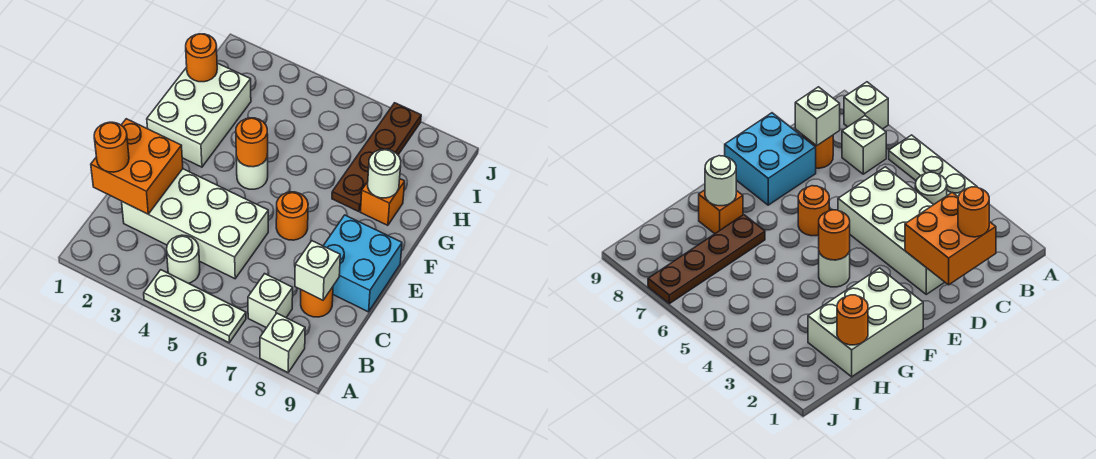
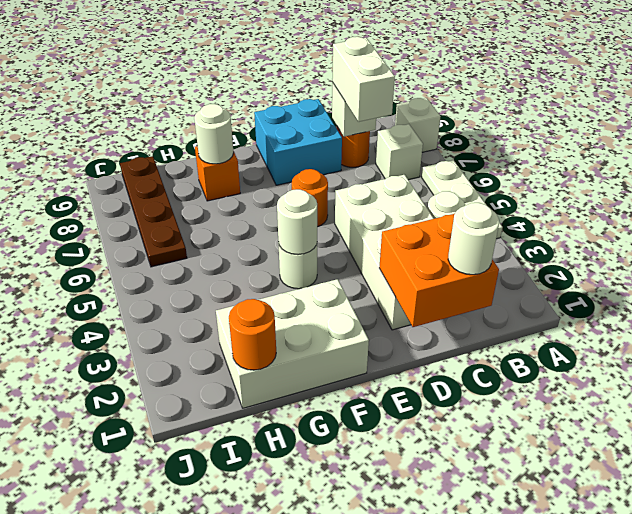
orange 1x1 round brick [94,122,129,172] -> white 1x1 round brick [448,203,499,275]
none -> white 1x2 brick [332,37,395,122]
orange 1x1 round brick [236,118,268,167] -> white 1x1 round brick [277,189,317,255]
brown 1x4 plate [332,103,421,212] -> brown 1x4 plate turned to [120,156,187,267]

